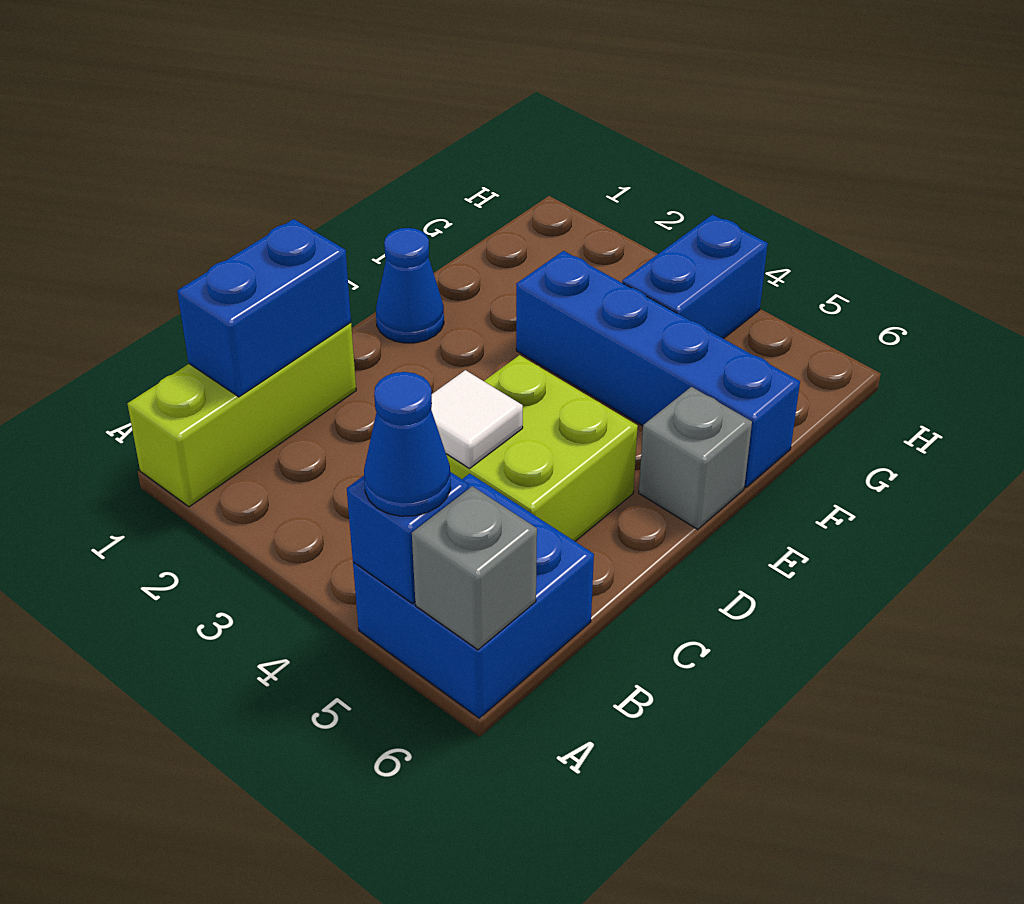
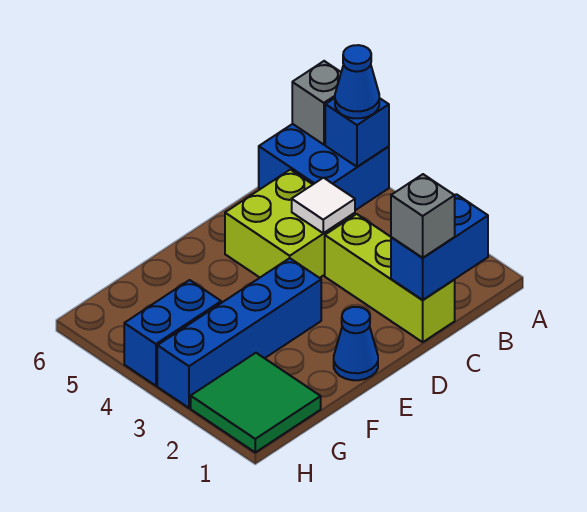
lime 1x3 brick [128,323,356,507] -> lime 1x3 brick turned to [325,214,455,342]
grey 1x1 brick [639,387,752,529] -> grey 1x1 brick moved to [391,174,455,258]
blue 1x4 brick [516,251,800,487] -> blue 1x4 brick turned to [157,258,321,408]
none -> green 2x2 tile [191,353,321,452]

